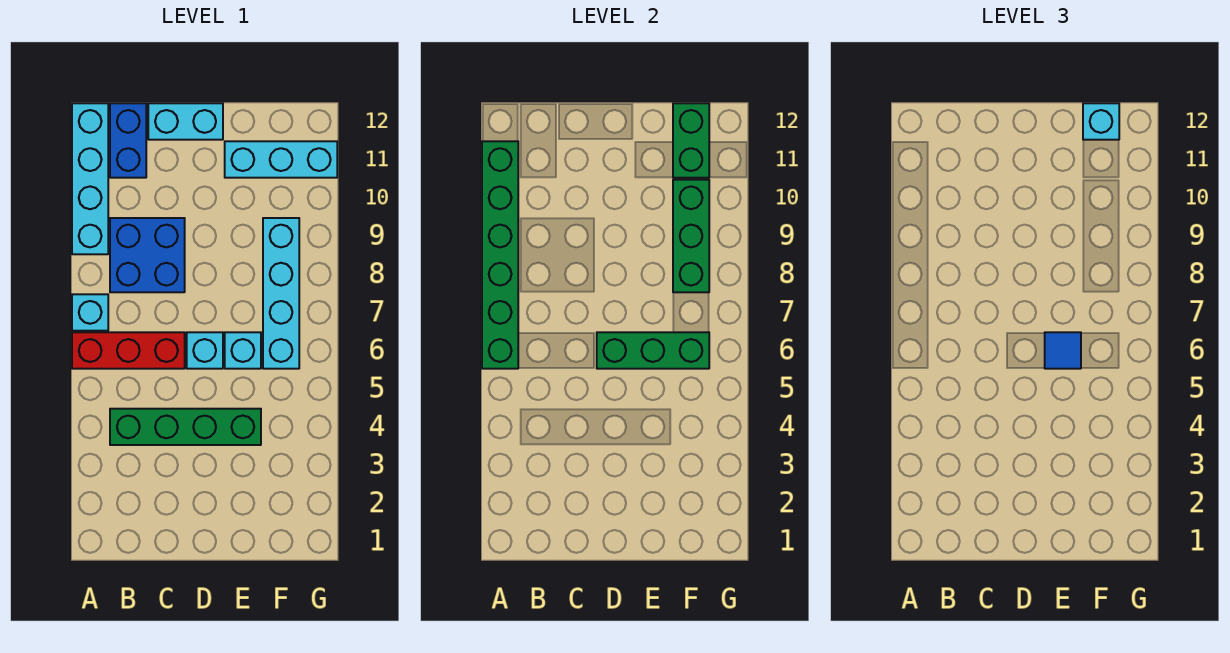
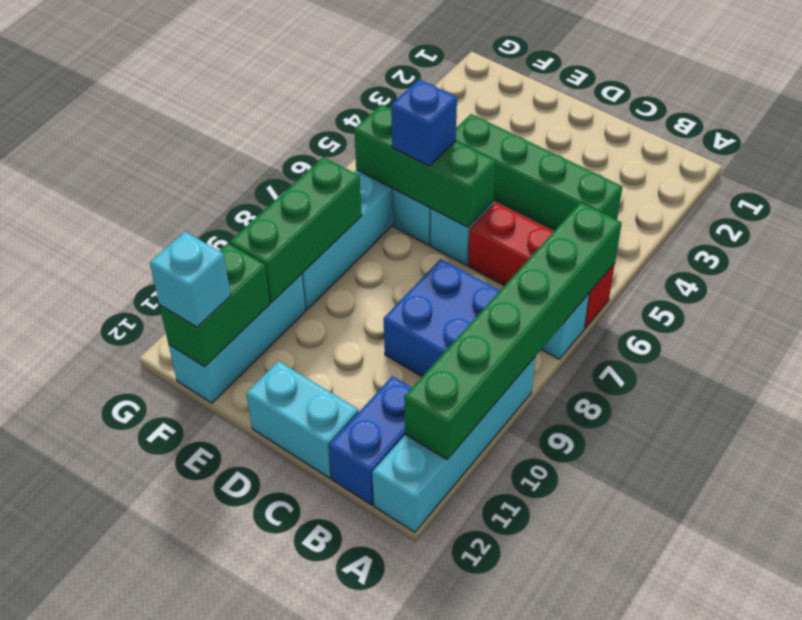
blue 1x1 tile [1045,332,1081,369] -> blue 1x1 brick [391,79,457,166]
cyan 1x3 brick [225,141,337,178] -> cyan 1x3 brick turned to [169,274,305,403]

